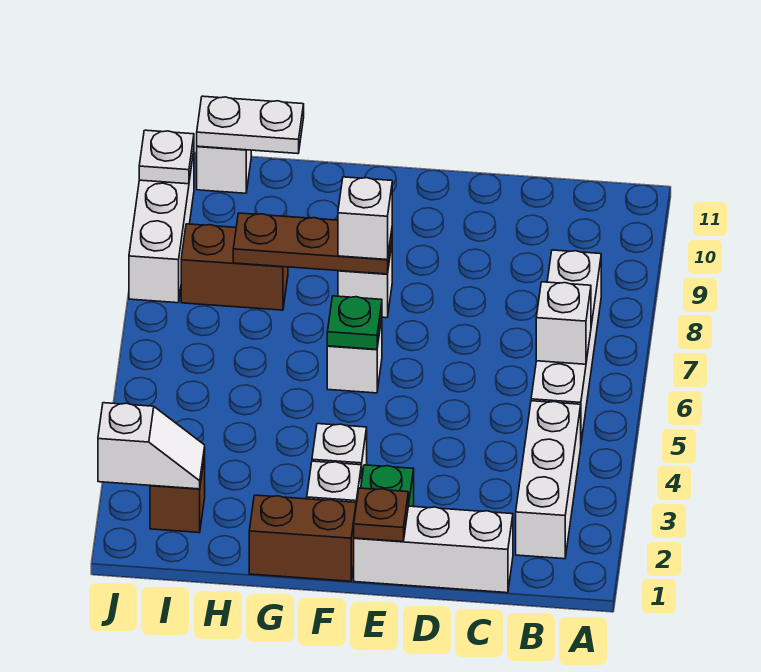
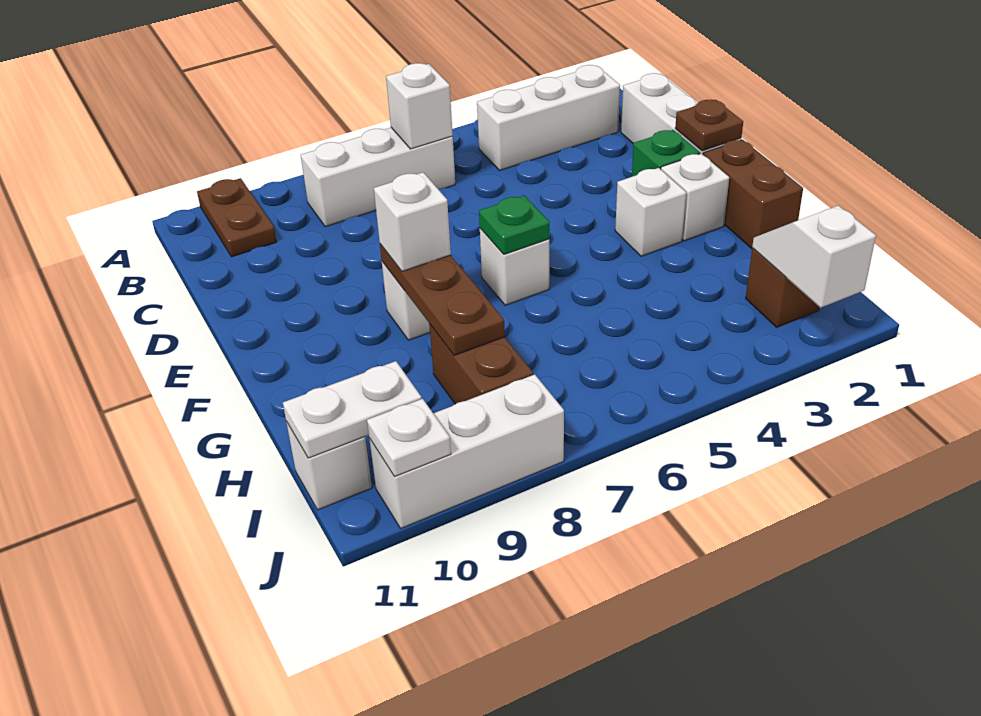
none -> brown 1x2 plate [197,178,277,257]
white 1x4 brick [531,250,601,441] -> white 1x3 brick [301,128,455,227]
white 1x2 plate [197,96,304,154] -> white 1x2 plate turned to [283,361,422,458]

